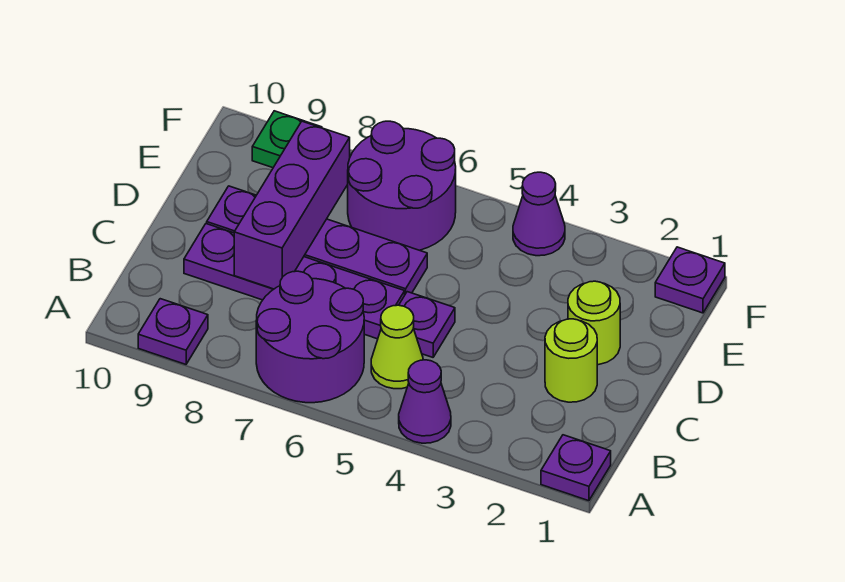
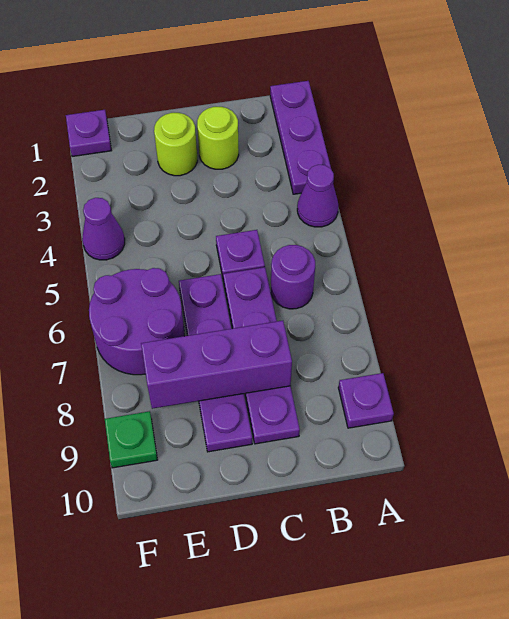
purple 1x1 plate [541,435,611,501] -> purple 1x3 plate [270,81,334,194]
purple 2x2 round brick [256,271,364,403] -> purple 1x1 round brick [271,245,315,309]
lime 1x1 cone [371,305,423,389] -> none

